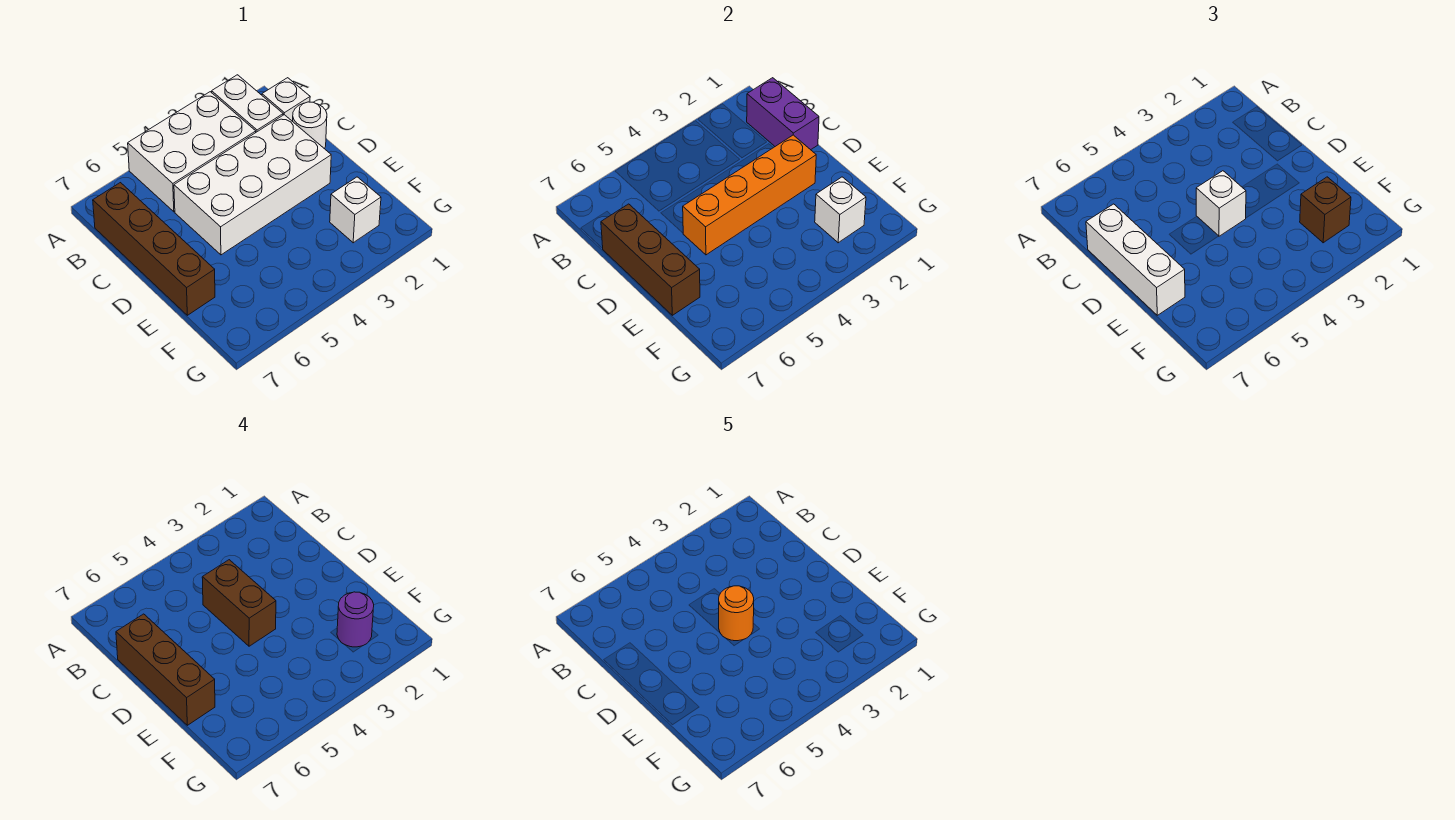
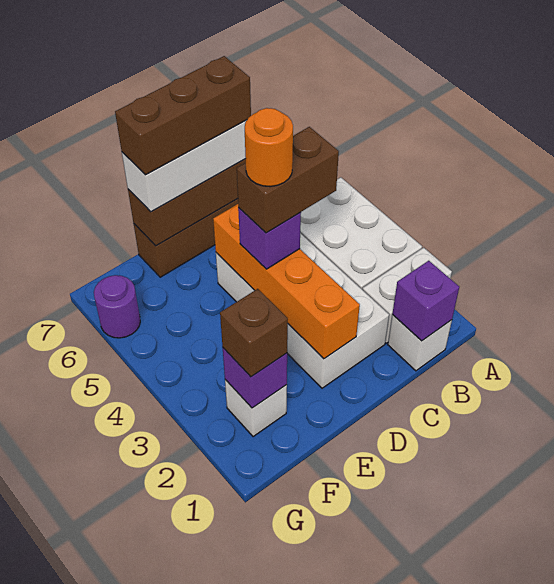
purple 1x2 brick [747,78,819,150] -> purple 1x1 brick [392,261,459,341]
white 1x1 round brick [293,102,327,149] -> none
white 1x1 brick [1196,171,1246,236] -> purple 1x1 brick [238,208,301,269]
white 1x1 brick [815,177,866,243] -> purple 1x1 brick [223,348,287,408]
purple 1x1 round brick [337,592,374,647] -> purple 1x1 round brick moved to [94,275,140,338]

